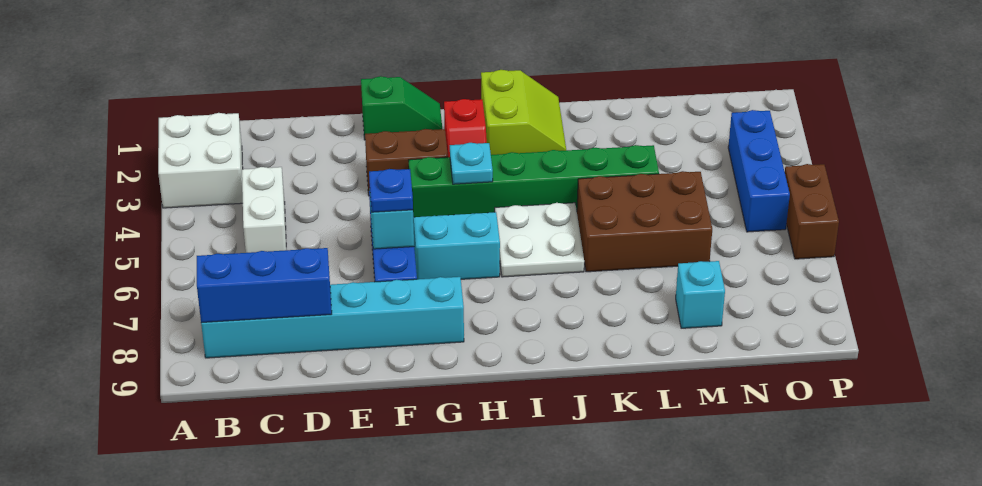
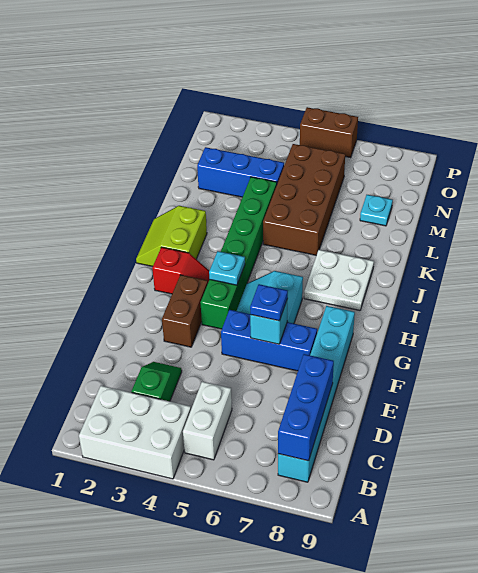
white 2x2 brick [158,113,243,208] -> white 2x3 brick [79,386,191,479]
white 1x2 brick [242,167,286,253] -> white 1x2 brick turned to [183,382,232,460]
green 1x2 slope [361,76,442,140] -> green 1x2 slope moved to [132,362,182,401]
lime 2x2 slope [481,70,566,155] -> lime 2x2 slope turned to [136,206,207,267]
white 2x2 plate [495,203,584,277] -> white 2x2 plate moved to [304,250,374,311]
brown 2x3 brick [577,171,712,272] -> brown 2x4 brick [263,144,345,255]
cyan 1x1 brick [676,261,725,328] -> cyan 1x1 plate [360,195,393,226]
blue 1x3 brick [728,110,790,232] -> blue 1x3 brick moved to [197,147,284,197]

